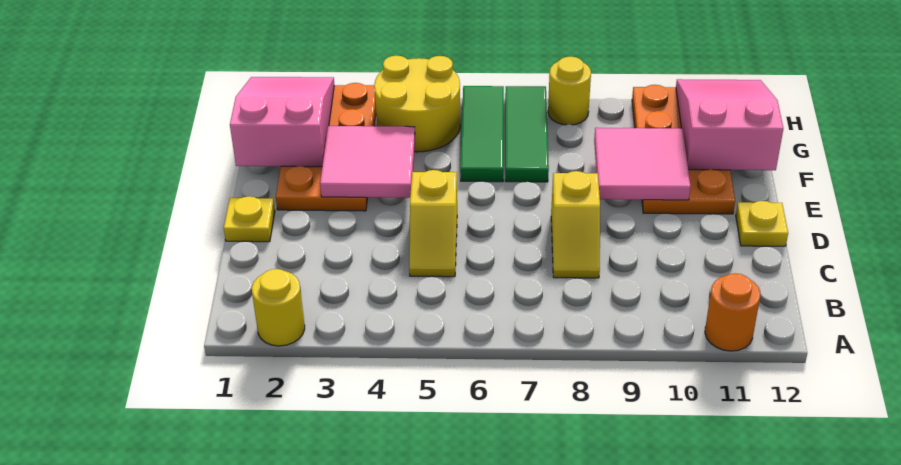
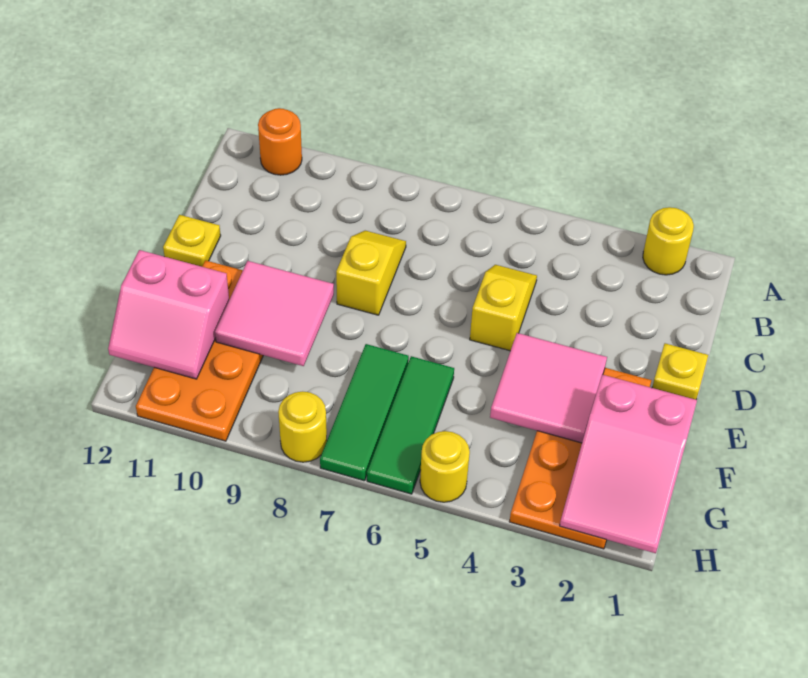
pink 2x3 slope [676,79,783,170] -> pink 2x2 slope [108,250,229,379]
yellow 2x2 round brick [374,56,460,152] -> yellow 1x1 round brick [420,431,470,502]

